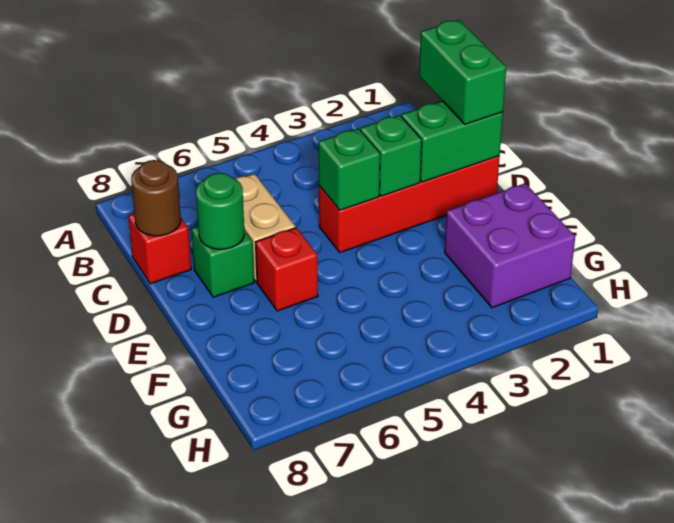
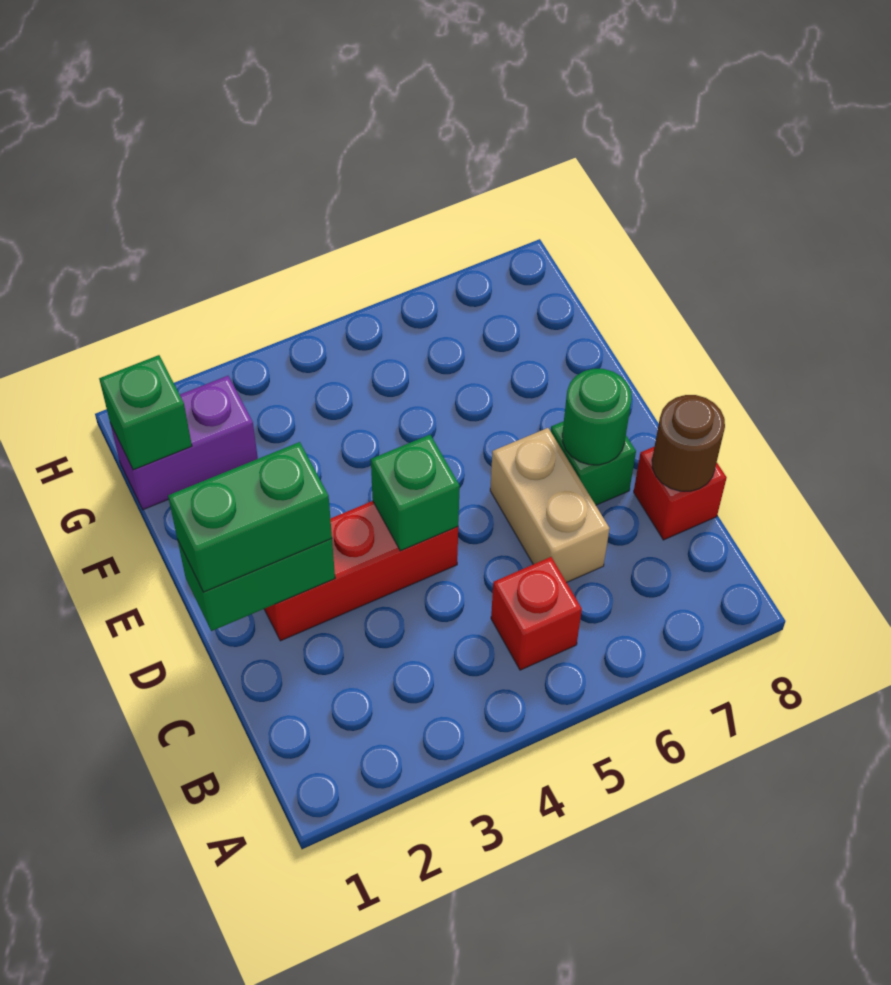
green 1x2 brick [419,20,506,124] -> green 1x2 brick turned to [168,442,332,592]
red 1x4 brick [319,156,500,253] -> red 1x3 brick [264,501,458,641]
green 1x1 brick [360,115,422,196] -> green 1x1 brick moved to [99,355,192,470]
red 1x1 brick [256,228,318,311] -> red 1x1 brick moved to [491,557,582,670]
purple 2x2 brick [445,183,575,308] -> purple 1x2 brick [111,376,258,510]

